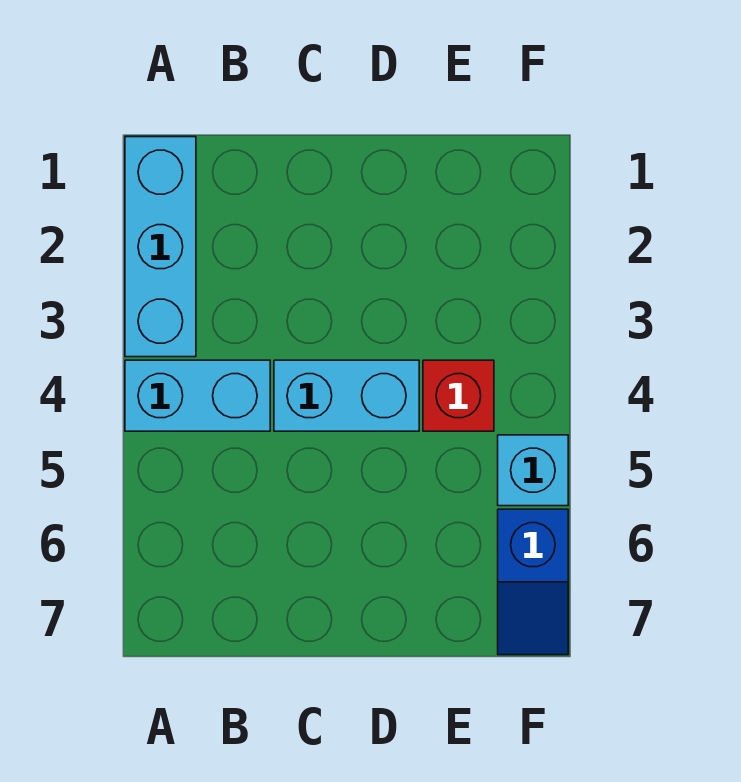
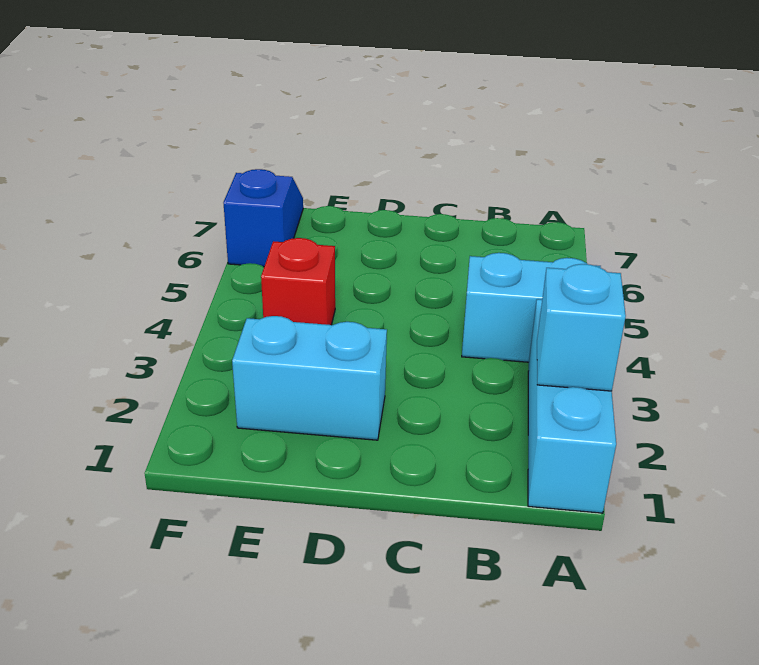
cyan 1x2 brick [274,360,419,431] -> cyan 1x2 brick moved to [232,316,387,440]
cyan 1x1 brick [498,435,568,506] -> cyan 1x1 brick moved to [537,264,626,391]

